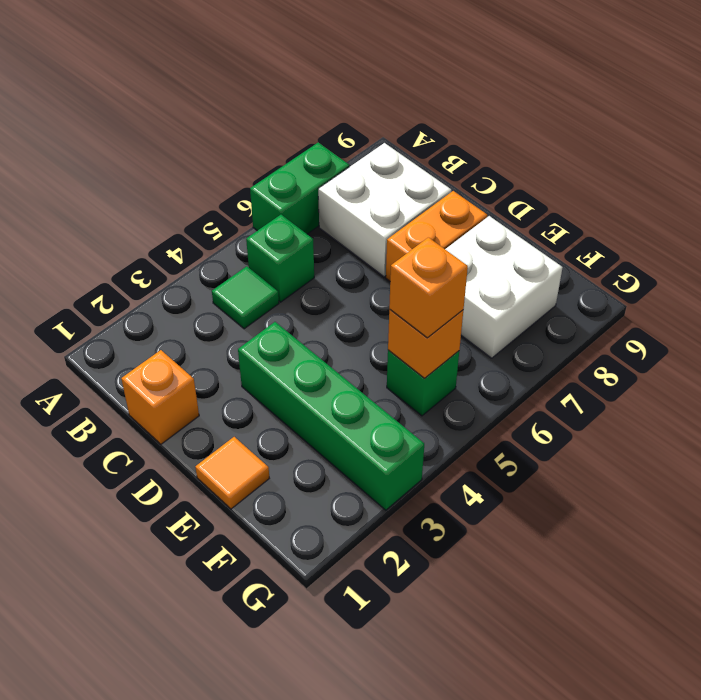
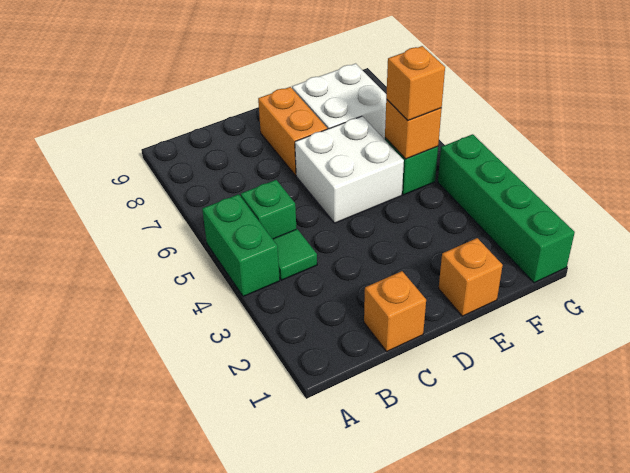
green 1x2 brick [250,143,349,234] -> green 1x2 brick moved to [202,194,280,297]
white 2x2 brick [318,143,451,277] -> white 2x2 brick moved to [295,116,404,223]
green 1x4 brick [238,322,424,510] -> green 1x4 brick turned to [438,134,575,283]
orange 1x1 tile [195,437,269,509] -> orange 1x1 brick [439,238,503,316]

